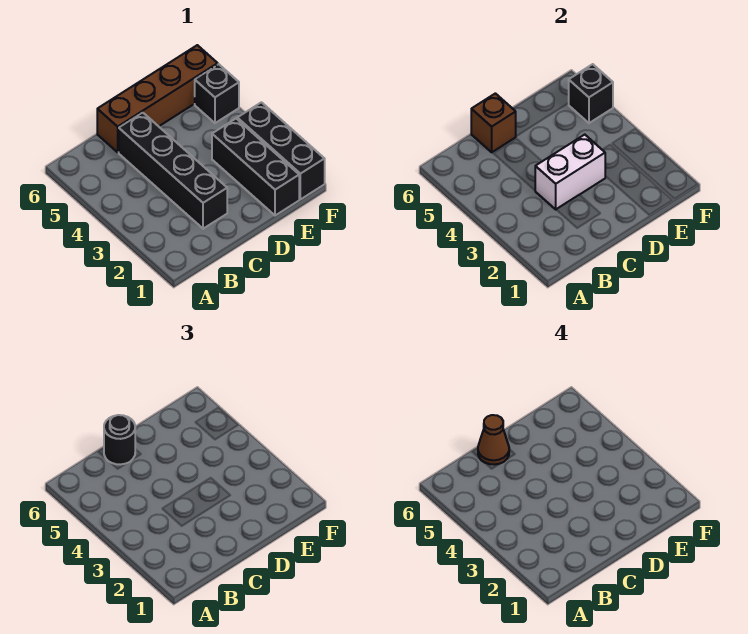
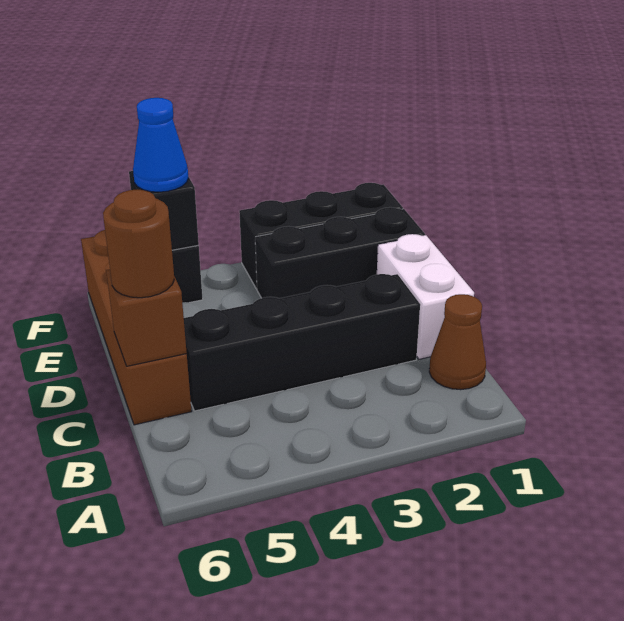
white 1x2 brick [535,135,605,209] -> white 1x2 brick moved to [377,234,474,359]
black 1x1 round brick [104,415,135,465] -> brown 1x1 round brick [103,189,174,298]
brown 1x1 cone [478,415,509,465] -> brown 1x1 cone moved to [429,294,486,390]
none -> blue 1x1 cone [133,98,188,192]

